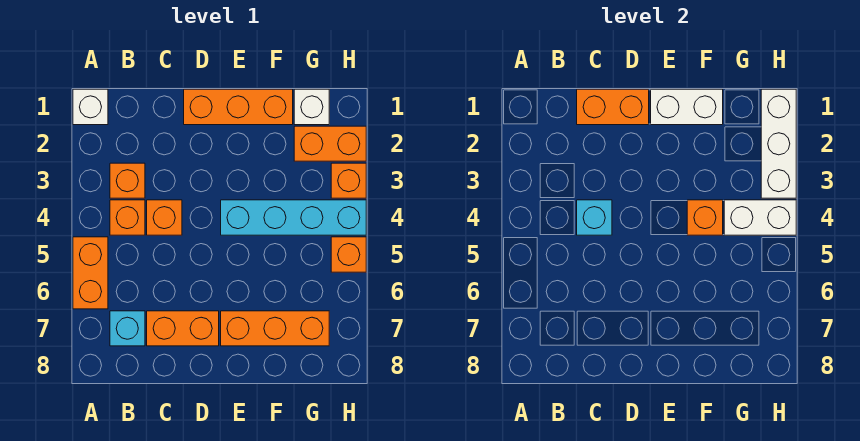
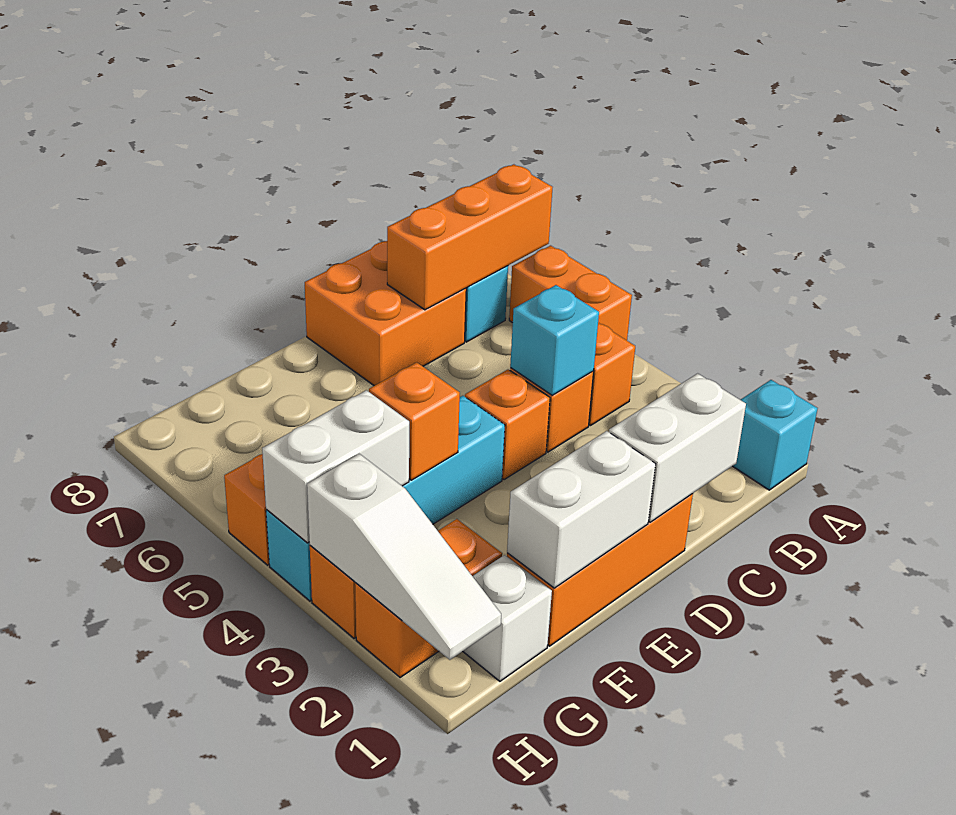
white 1x1 brick [73,89,108,125] -> cyan 1x1 brick [733,380,818,490]
orange 1x1 brick [110,163,145,198] -> orange 1x1 brick moved to [465,369,550,480]
orange 1x2 brick [577,89,649,125] -> white 1x2 brick [609,373,746,522]
orange 1x2 brick [147,311,219,346] -> orange 2x2 brick [305,241,466,386]
orange 1x3 brick [221,311,329,346] -> orange 1x3 brick moved to [387,164,553,310]
white 1x3 brick [761,89,796,198] -> white 1x3 slope [307,454,501,660]

